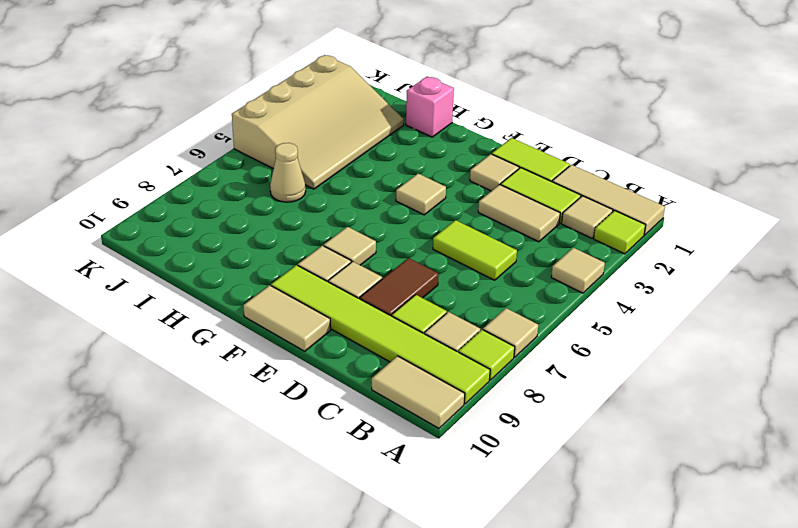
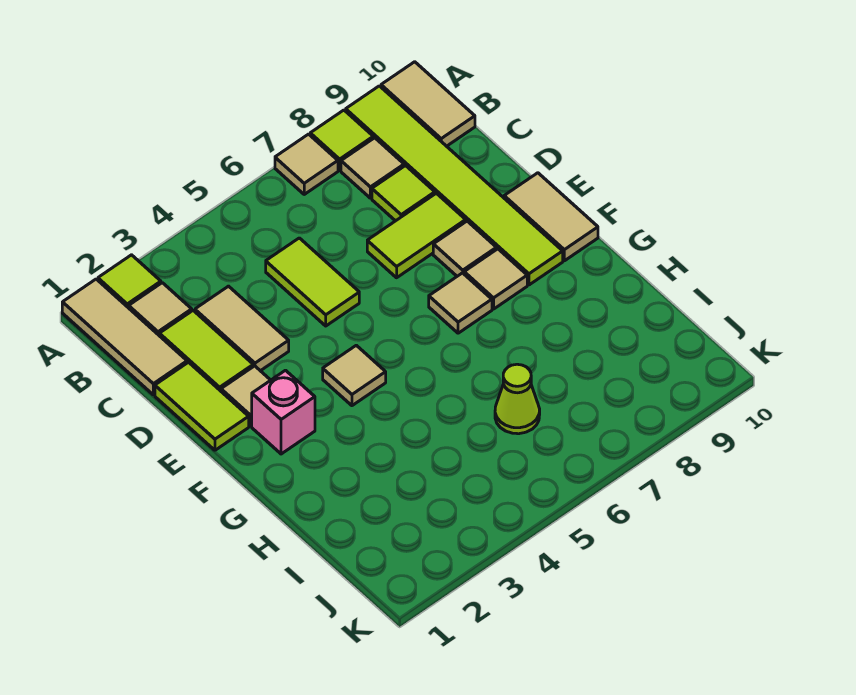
tan 1x1 tile [551,248,605,293] -> none
brown 1x2 tile [360,258,439,316] -> lime 1x2 tile [367,193,466,278]
pink 1x1 brick [406,76,454,137] -> pink 1x1 brick moved to [252,370,315,454]
tan 3x4 slope [232,55,404,189] -> none
tan 1x1 cone [270,143,306,202] -> lime 1x1 cone [495,364,540,434]

